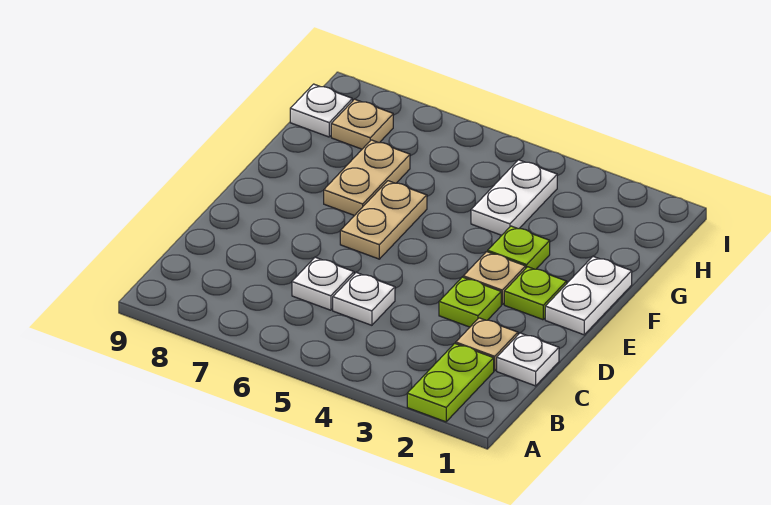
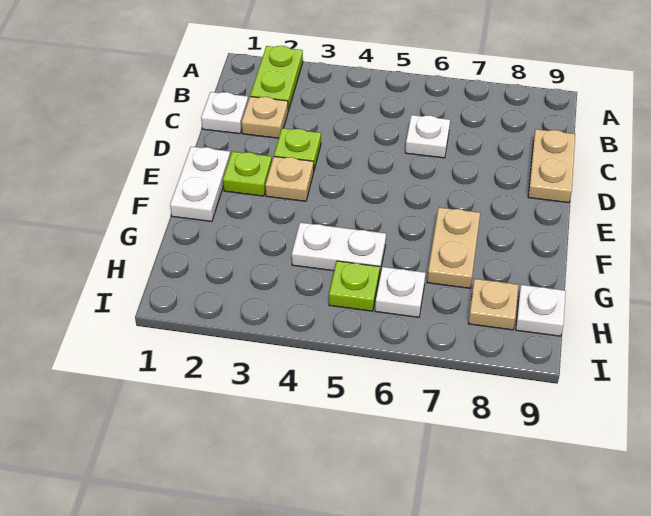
white 1x1 plate [333,273,395,325] -> white 1x1 plate moved to [375,267,426,317]
tan 1x2 plate [340,181,427,259] -> tan 1x2 plate moved to [528,129,575,203]
lime 1x1 plate [488,226,550,269] -> lime 1x1 plate moved to [329,261,380,311]
white 1x2 plate [471,160,557,235] -> white 1x2 plate turned to [292,223,386,276]

